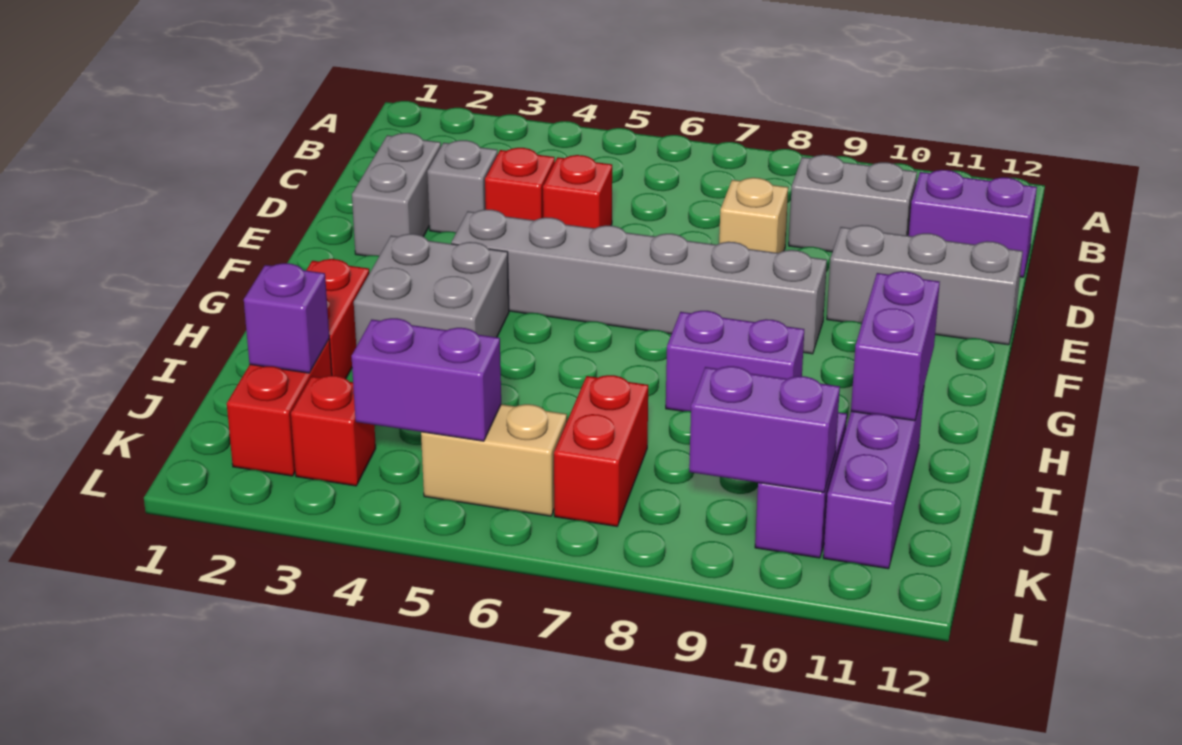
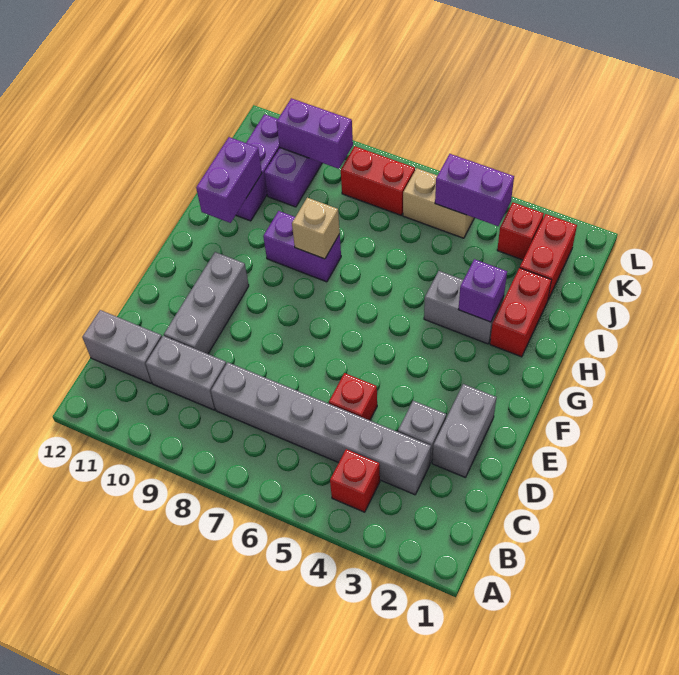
purple 1x2 brick [909,170,1037,277] -> grey 1x2 brick [82,310,162,383]
red 1x1 brick [485,148,555,220] -> red 1x1 brick moved to [330,449,380,512]
tan 1x1 brick [719,178,788,253] -> tan 1x1 brick moved to [292,198,340,259]
grey 1x3 brick [827,225,1023,345] -> grey 1x3 brick turned to [164,252,249,354]
grey 1x6 brick [451,210,827,354] -> grey 1x6 brick moved to [211,362,431,495]
grey 2x2 brick [354,234,509,346] -> grey 1x2 brick [424,271,504,344]
purple 1x1 brick [244,263,329,373] -> purple 1x1 brick moved to [459,259,507,322]
red 1x2 brick [554,375,648,526] -> red 1x2 brick turned to [341,146,415,215]

